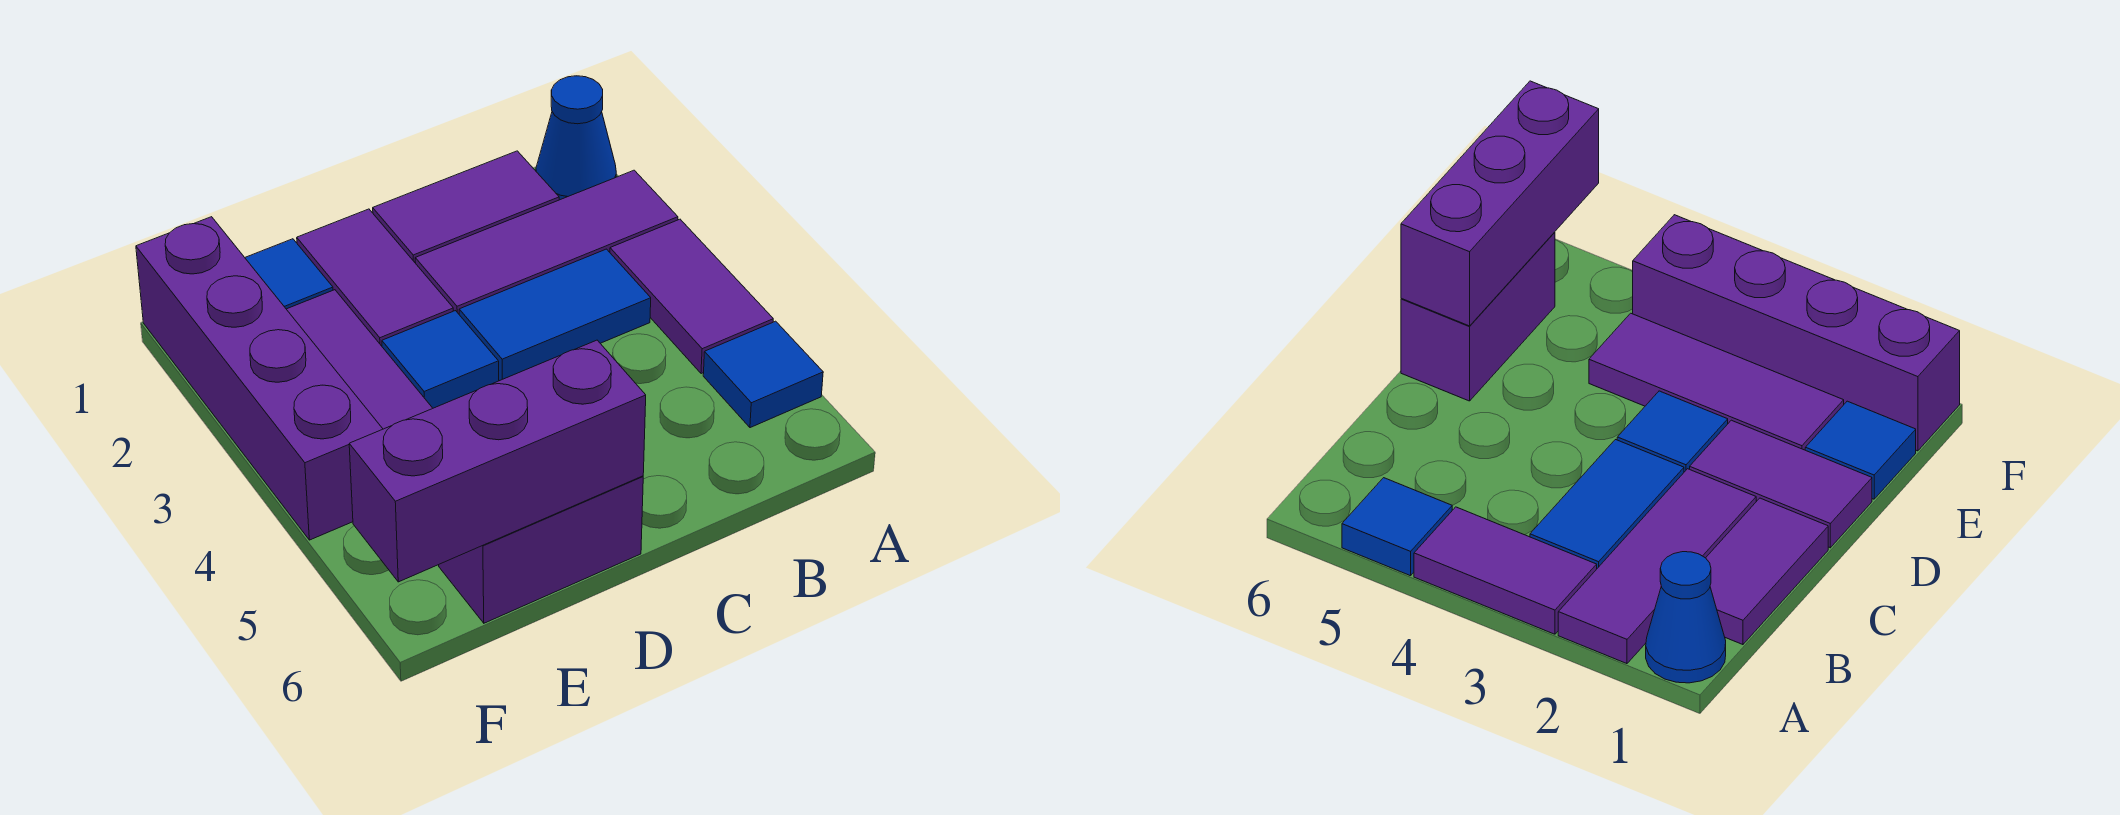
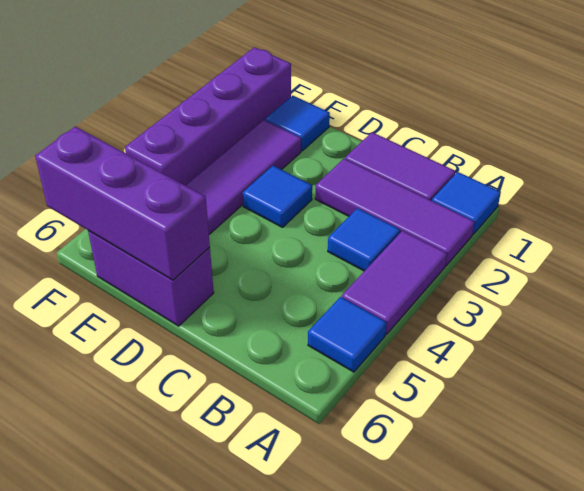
blue 1x1 cone [536,76,616,200] -> blue 1x1 tile [432,172,501,234]
blue 1x2 tile [459,249,651,381] -> blue 1x1 tile [328,208,400,271]
purple 1x2 tile [297,209,453,346] -> none

